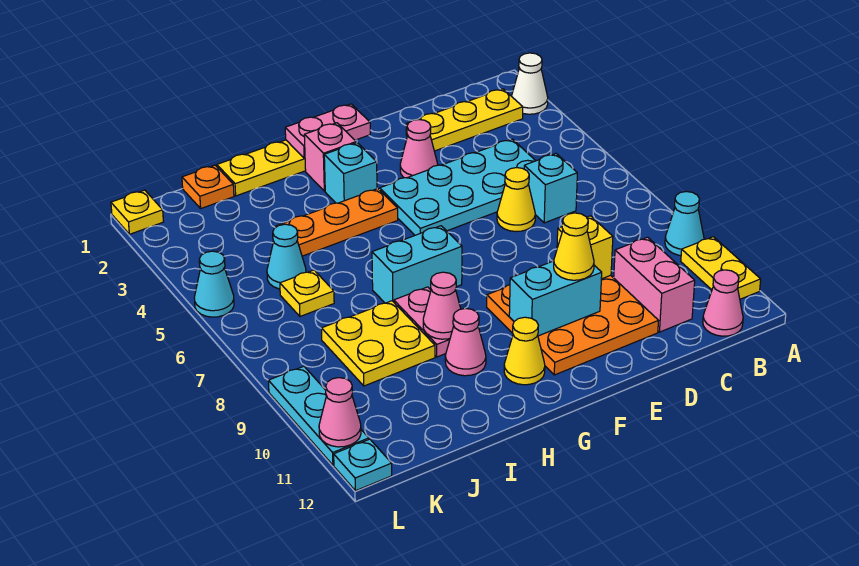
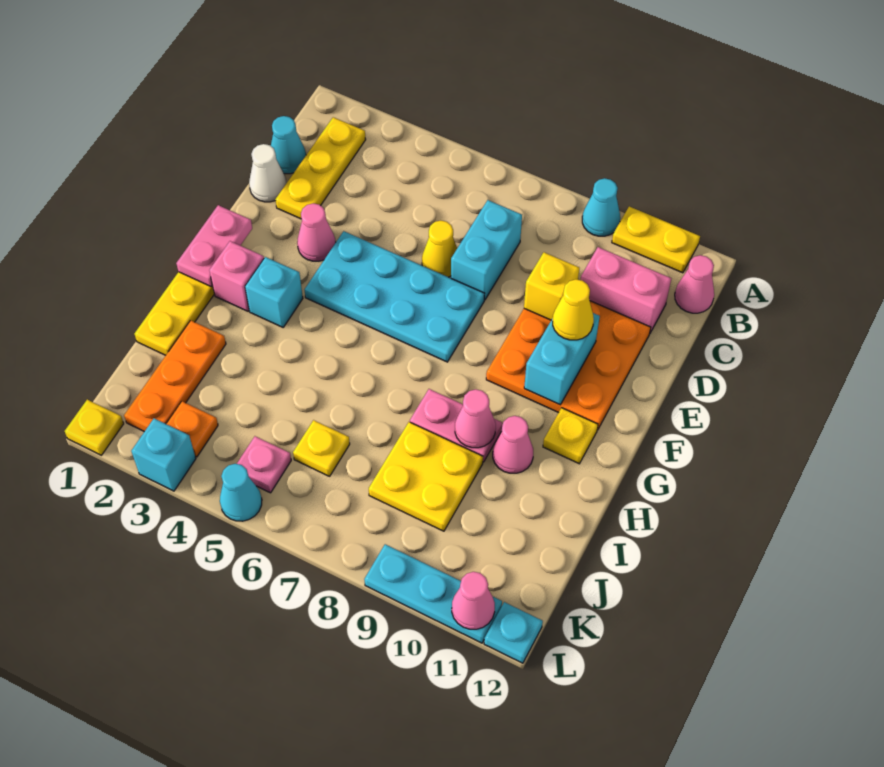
white 1x1 cone [512,53,548,114] -> white 1x1 cone moved to [249,144,287,202]
cyan 2x4 plate [380,139,536,235] -> cyan 2x4 plate turned to [305,231,484,362]
cyan 1x1 brick [524,154,577,223] -> cyan 1x1 brick moved to [131,418,196,491]
orange 1x3 plate [275,189,398,256] -> orange 1x3 plate moved to [124,320,226,432]
cyan 1x2 brick [372,226,462,303] -> cyan 1x2 brick moved to [451,200,522,300]
yellow 1x1 cone [504,317,545,385] -> yellow 1x1 plate [543,408,598,464]
orange 1x1 plate [182,165,234,208] -> orange 1x1 plate moved to [166,401,218,457]
cyan 1x1 cone [267,224,306,289] -> cyan 1x1 cone moved to [271,116,306,174]
none -> pink 1x1 plate [237,436,291,493]

